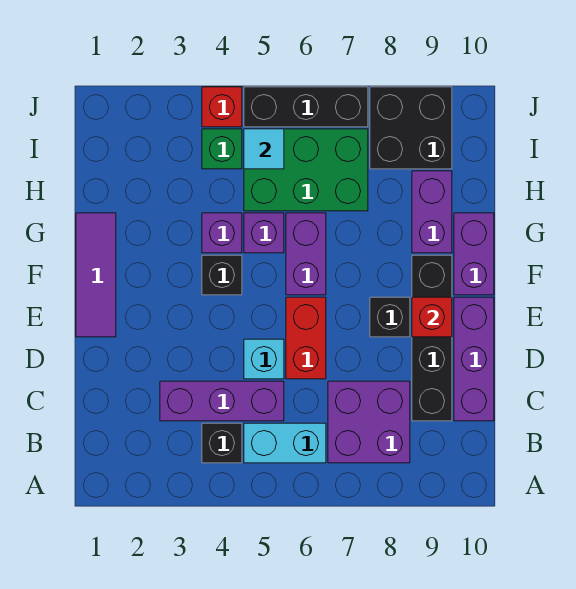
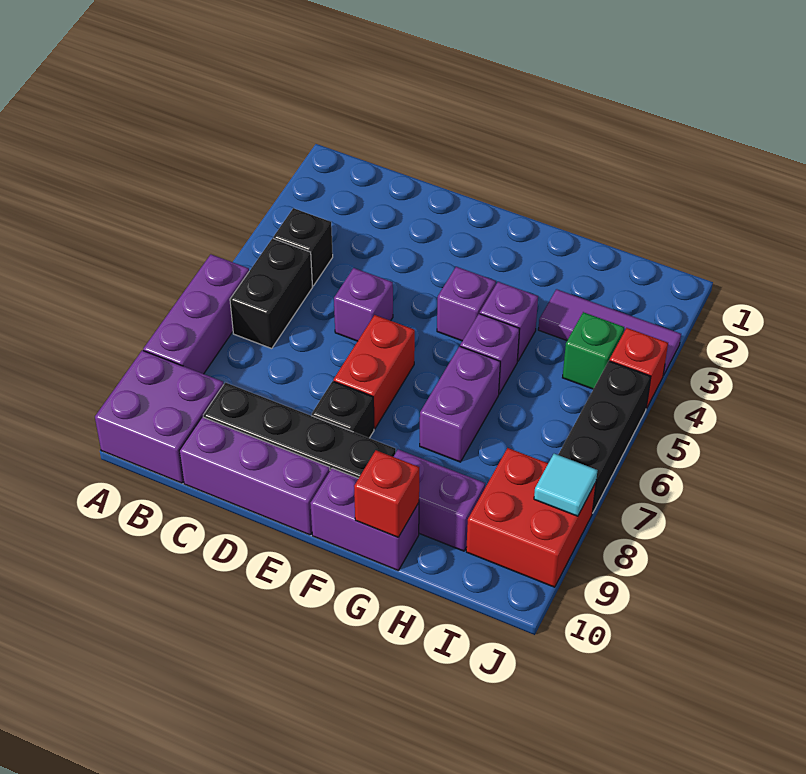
cyan 1x2 brick [244,423,326,463] -> black 1x2 brick [230,238,313,348]
purple 2x2 brick [328,381,410,463] -> purple 2x2 brick moved to [95,350,224,483]
purple 1x3 brick [160,381,284,421] -> purple 1x3 brick moved to [143,254,249,374]
cyan 1x1 brick [244,339,284,379] -> purple 1x1 brick [334,268,393,341]
red 1x2 brick [286,297,326,379] -> red 1x2 brick turned to [333,315,415,429]
purple 1x3 tile [76,213,116,337] -> purple 1x3 tile moved to [538,289,681,375]
red 1x1 brick [412,297,452,337] -> red 1x1 brick moved to [354,450,419,537]
black 1x1 brick [202,255,242,295] -> purple 1x1 brick [437,267,496,341]
purple 1x2 brick [286,213,326,295] -> purple 1x2 brick turned to [420,346,500,462]
green 2x3 brick [244,129,368,211] -> none
cyan 1x1 tile [244,129,284,169] -> cyan 1x1 tile moved to [534,454,597,516]
black 2x2 brick [370,87,452,169] -> red 2x2 brick [466,448,596,587]

